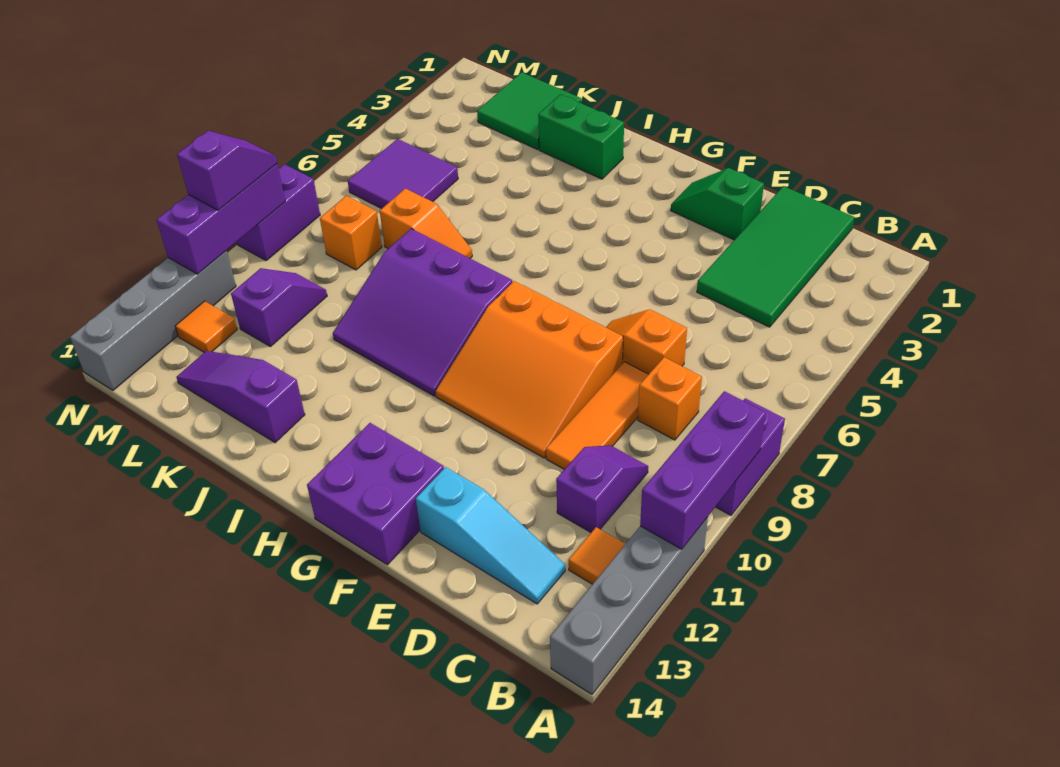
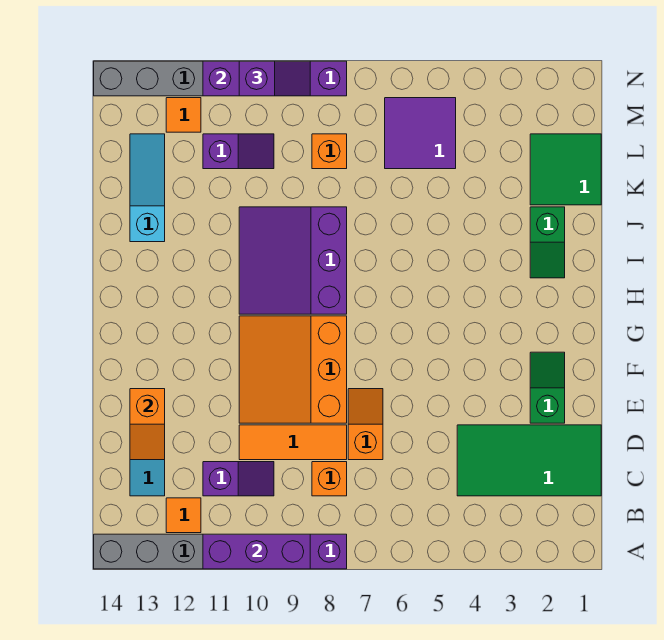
purple 2x2 brick [307,423,444,565] -> none
green 1x2 brick [538,94,624,179] -> green 1x2 slope [530,207,565,278]
orange 1x2 slope [380,188,472,258] -> orange 1x2 slope moved to [130,389,165,460]
purple 1x3 slope [176,351,305,443] -> cyan 1x3 slope [130,134,165,242]

